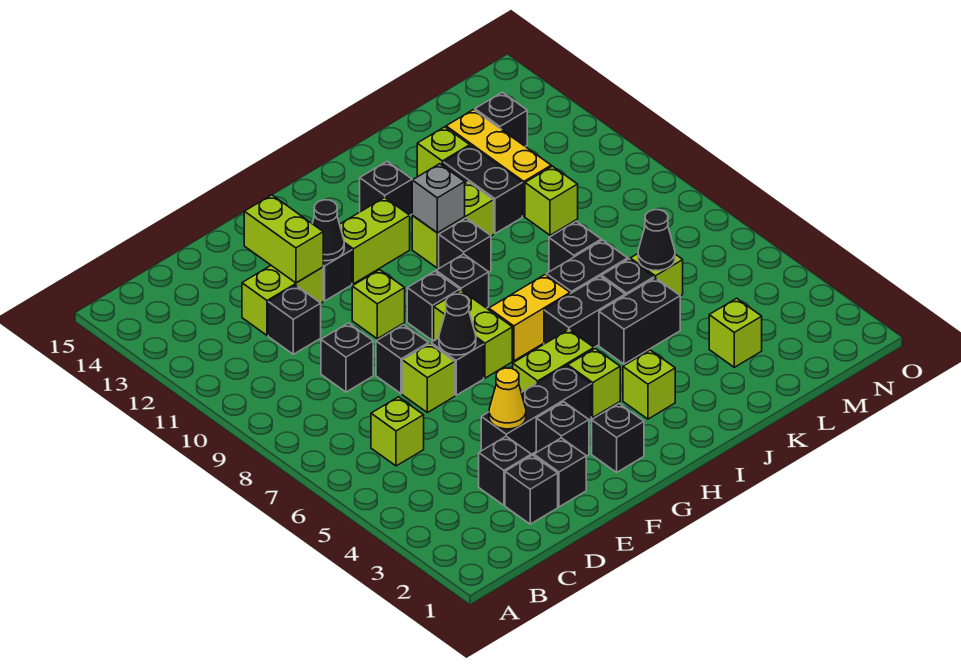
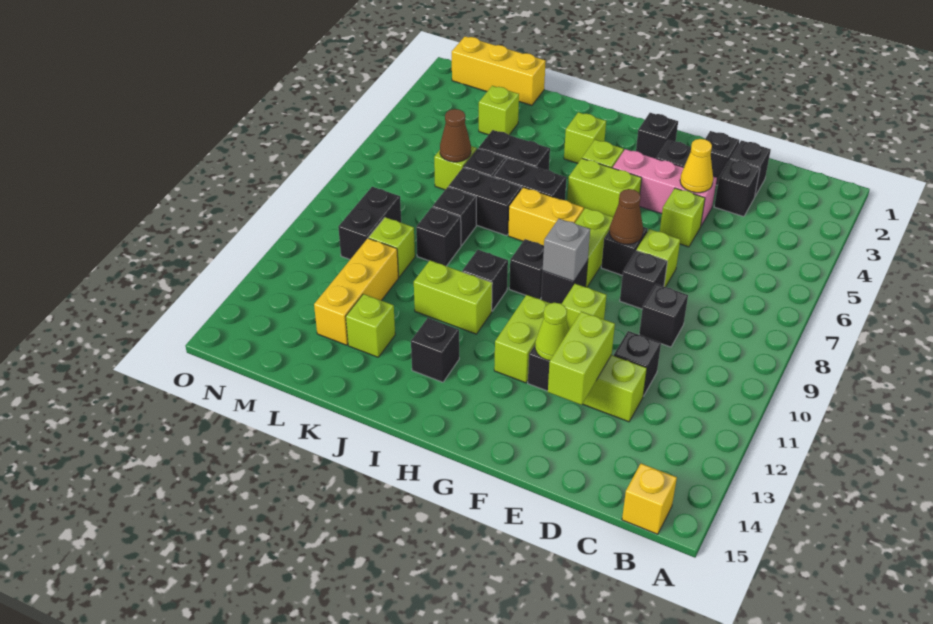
none -> yellow 1x1 brick [622,464,677,534]
lime 1x1 brick [371,397,424,466] -> lime 1x1 brick moved to [660,188,705,247]
black 1x3 brick [481,366,591,454] -> pink 1x3 brick [613,149,717,225]
black 1x1 cone [439,294,476,355] -> brown 1x1 cone [609,189,643,244]
black 1x1 cone [312,200,344,261] -> lime 1x1 cone [535,303,569,361]
lime 1x2 brick [340,197,410,284] -> lime 1x2 brick turned to [494,295,550,383]
grey 1x1 brick [412,164,465,233] -> grey 1x1 brick moved to [543,219,590,281]
black 1x2 brick [444,146,522,234] -> black 1x2 brick moved to [338,187,401,259]
none -> yellow 1x3 brick [452,36,546,105]
black 1x1 cone [638,210,675,271] -> brown 1x1 cone [440,109,471,162]
black 1x1 brick [475,92,527,146] -> black 1x1 brick moved to [416,207,461,266]

